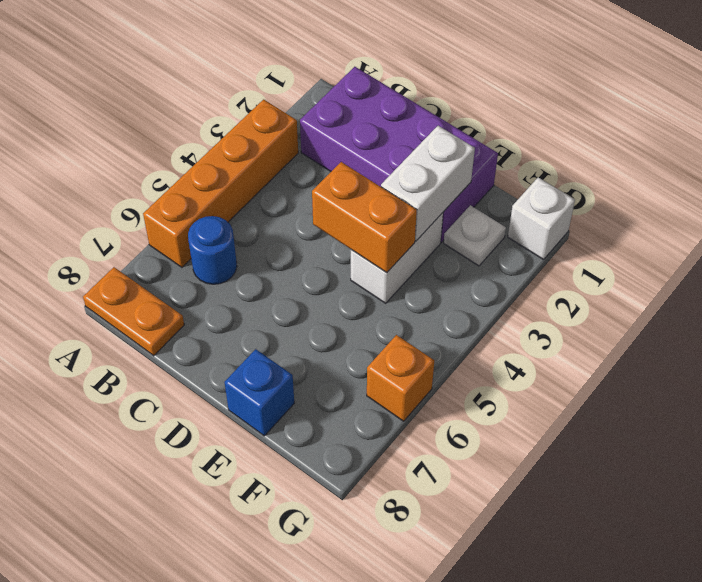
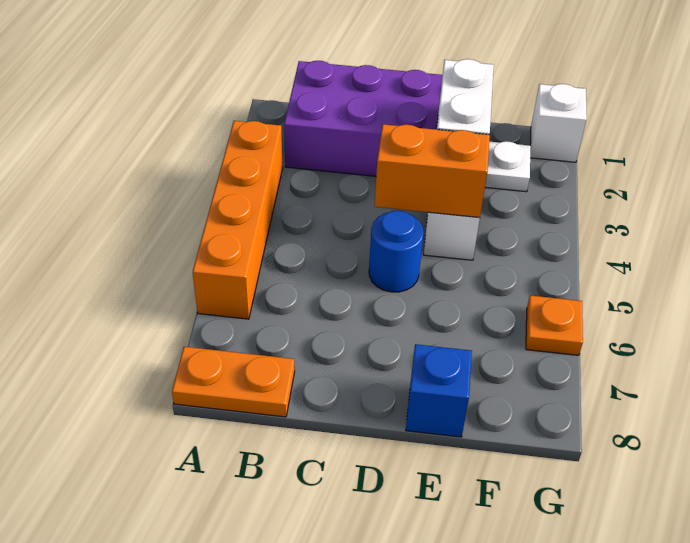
blue 1x1 round brick [188,216,237,284] -> blue 1x1 round brick moved to [369,211,424,292]
orange 1x1 brick [367,335,434,421] -> orange 1x1 plate [526,295,583,355]

